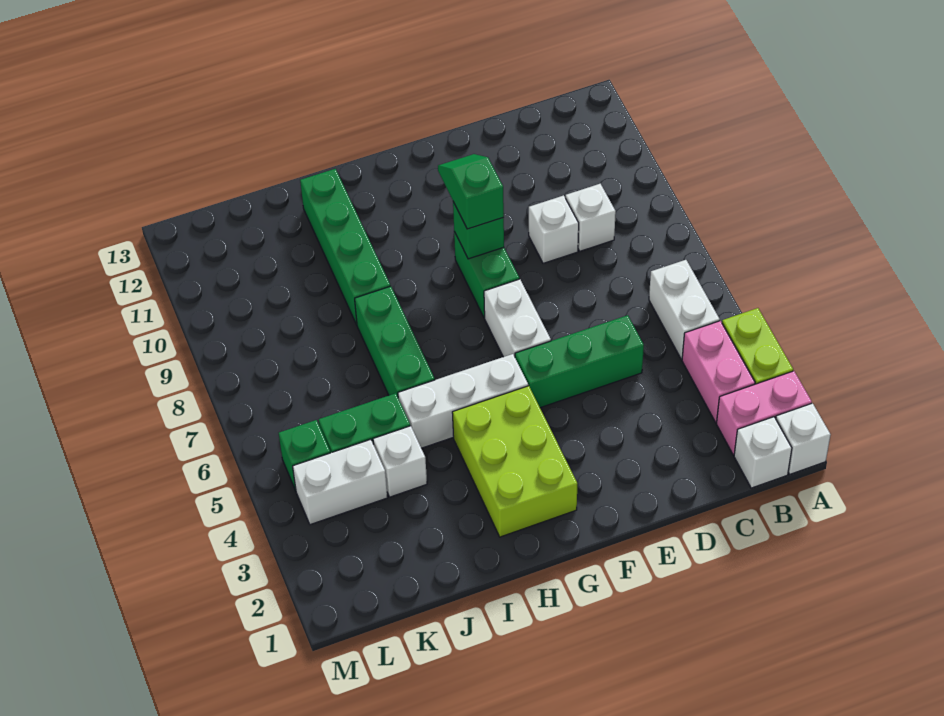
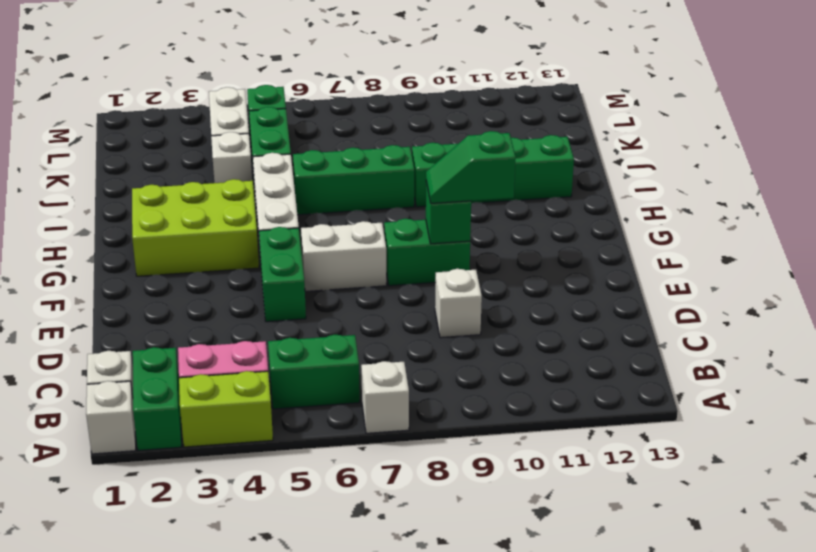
pink 1x2 brick [717,371,812,455] -> green 1x2 brick [133,347,182,451]
white 1x2 brick [649,260,720,359] -> green 1x2 brick [268,335,360,409]
white 1x1 brick [566,184,616,251] -> white 1x1 brick moved to [361,361,409,433]
green 1x3 brick [515,315,644,408] -> green 1x2 brick [259,227,306,322]
green 1x2 slope [438,154,504,229] -> green 1x2 slope turned to [426,131,516,203]

